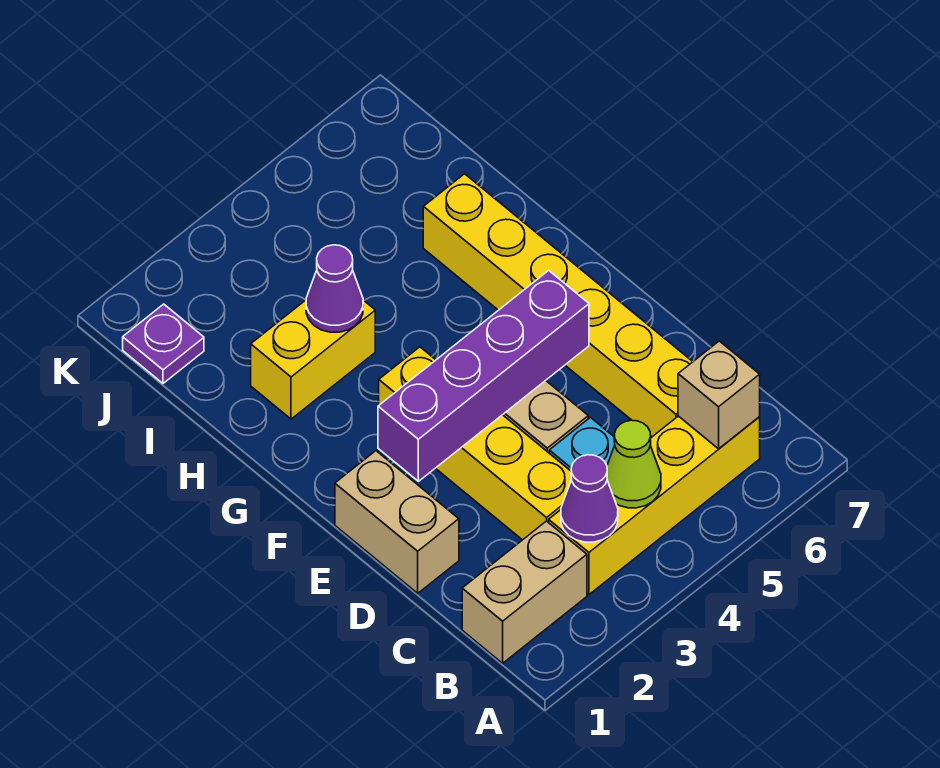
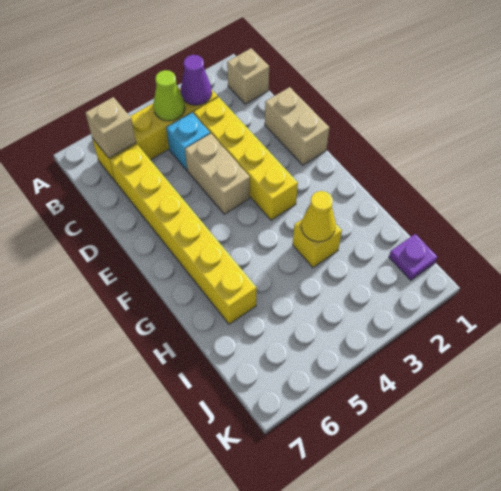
tan 1x2 brick [462,521,587,663] -> tan 1x1 brick [227,48,269,104]
purple 1x4 brick [378,271,589,481] -> none
yellow 1x2 brick [251,300,375,419] -> yellow 1x1 brick [293,220,342,268]
purple 1x1 cone [306,245,363,332] -> yellow 1x1 cone [301,191,336,242]

